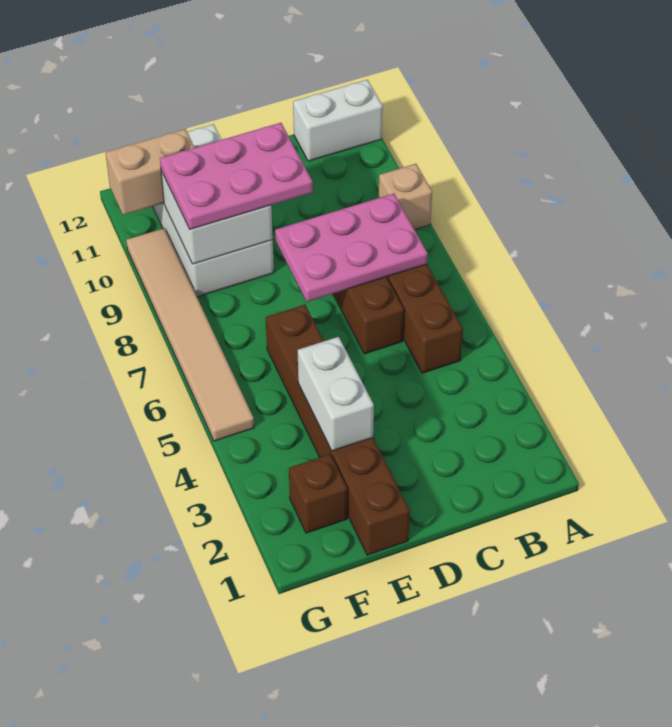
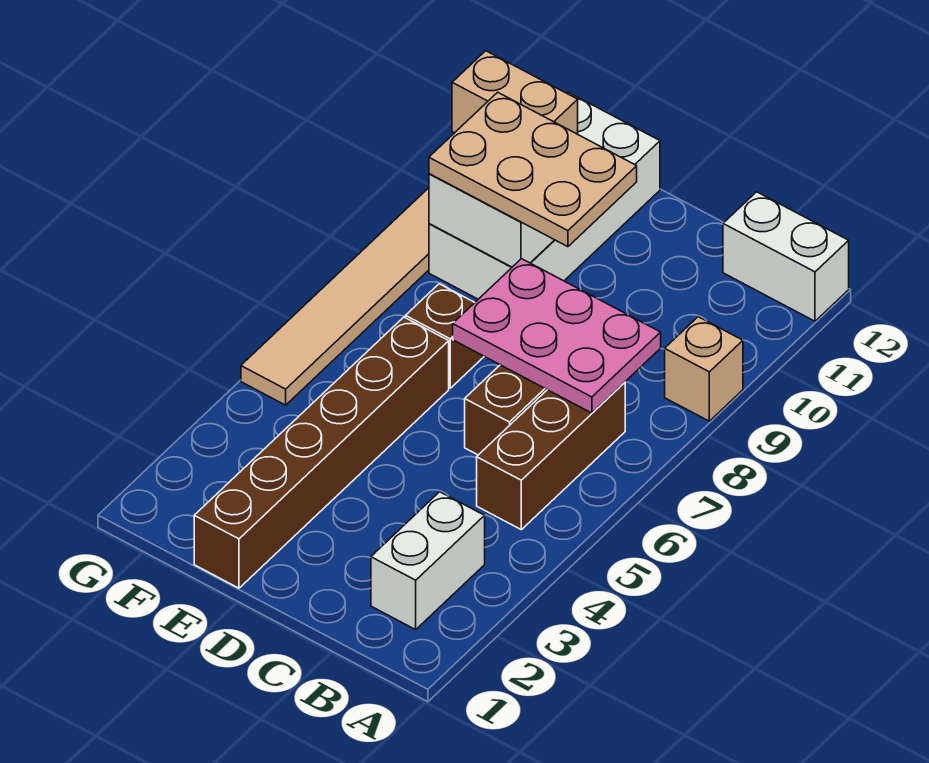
pink 2x3 plate [160,123,313,229] -> tan 2x3 plate [429,92,637,247]
white 1x2 brick [298,337,374,451] -> white 1x2 brick moved to [371,492,485,630]
brown 1x1 brick [289,454,347,533] -> brown 1x1 brick moved to [406,284,484,388]

